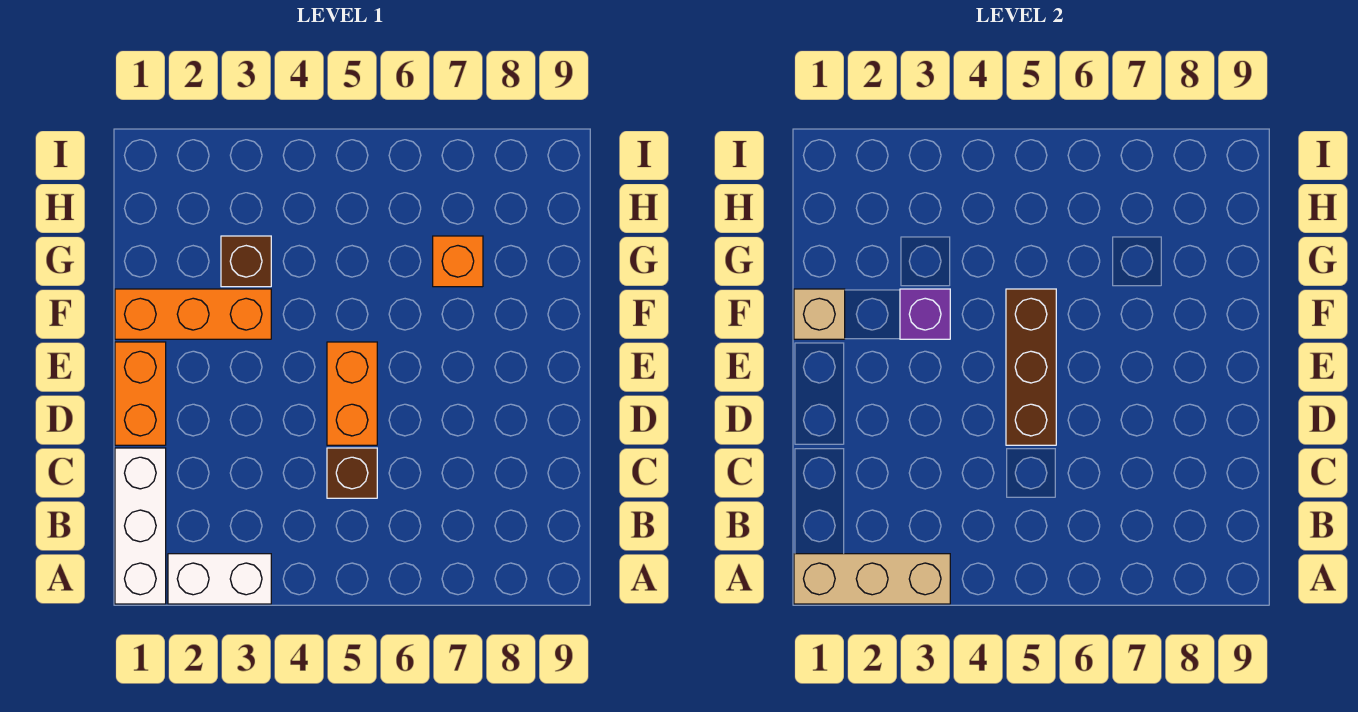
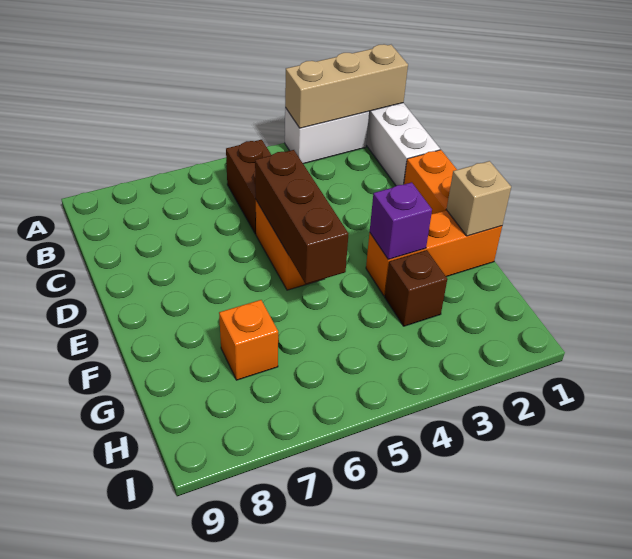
brown 1x1 brick [327,448,377,498] -> brown 1x2 brick [226,140,271,234]

